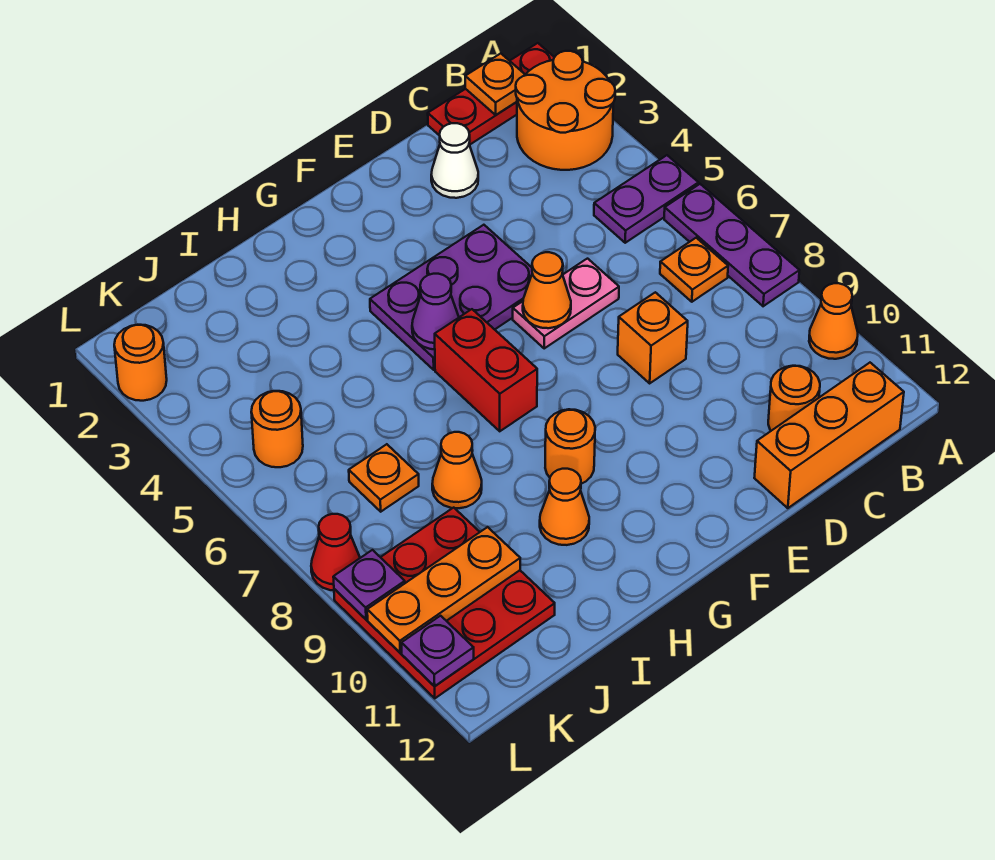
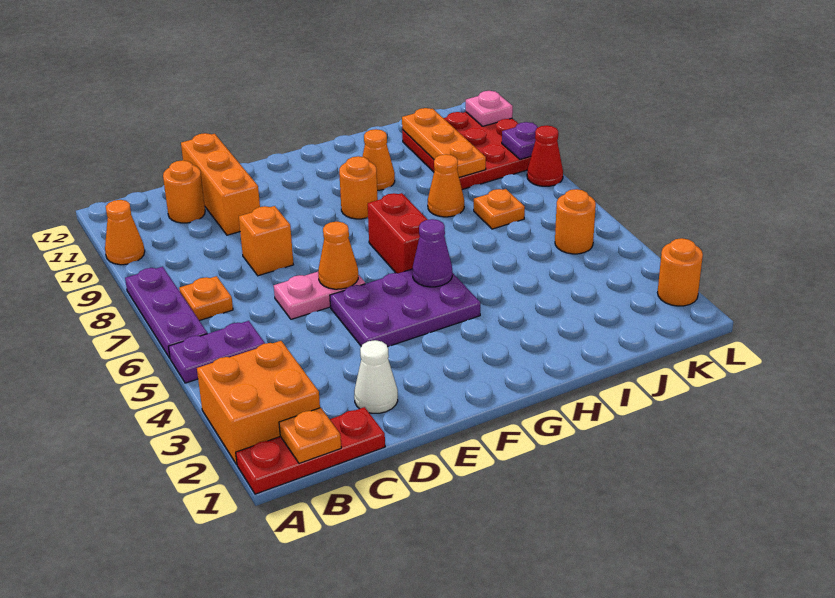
orange 2x2 round brick [516,51,615,170] -> orange 2x2 brick [197,341,320,464]
orange 1x3 brick [754,363,904,508] -> orange 1x3 brick turned to [181,133,260,235]
orange 1x3 plate [367,527,520,653] -> orange 1x3 plate turned to [402,108,486,178]
purple 1x1 plate [401,616,474,686] -> pink 1x1 plate [466,91,513,126]

